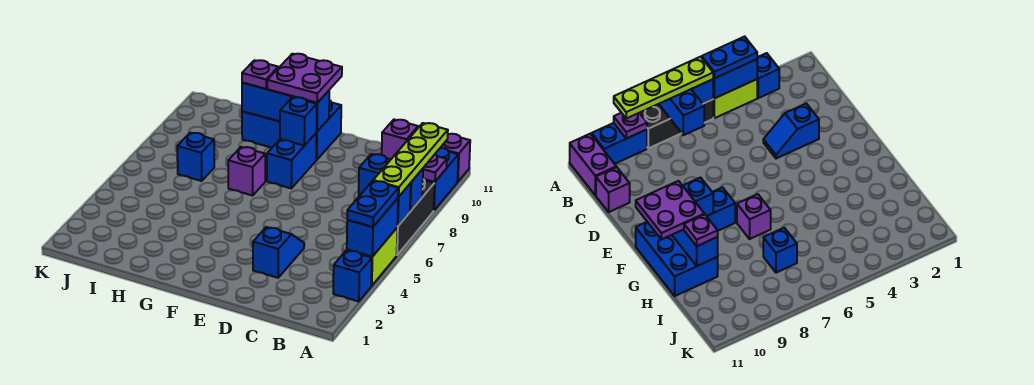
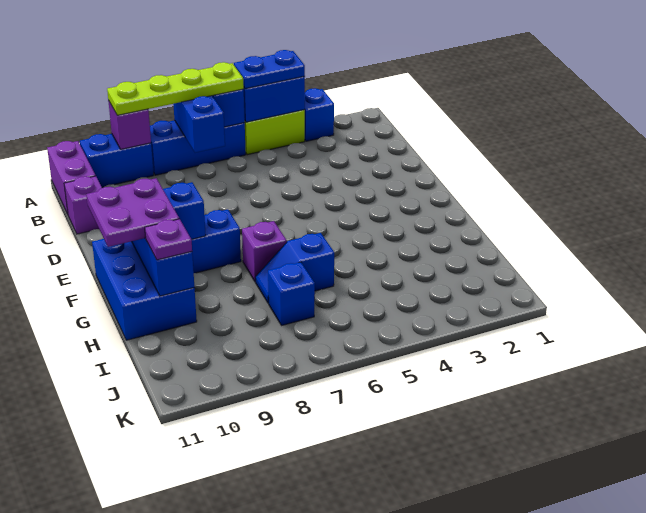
black 1x3 brick [397,179,434,255] -> blue 1x3 brick [150,120,246,175]
purple 1x1 plate [423,154,447,182] -> purple 1x1 brick [108,101,151,149]
blue 1x2 slope [253,227,304,278] -> blue 1x2 slope moved to [255,233,334,303]

